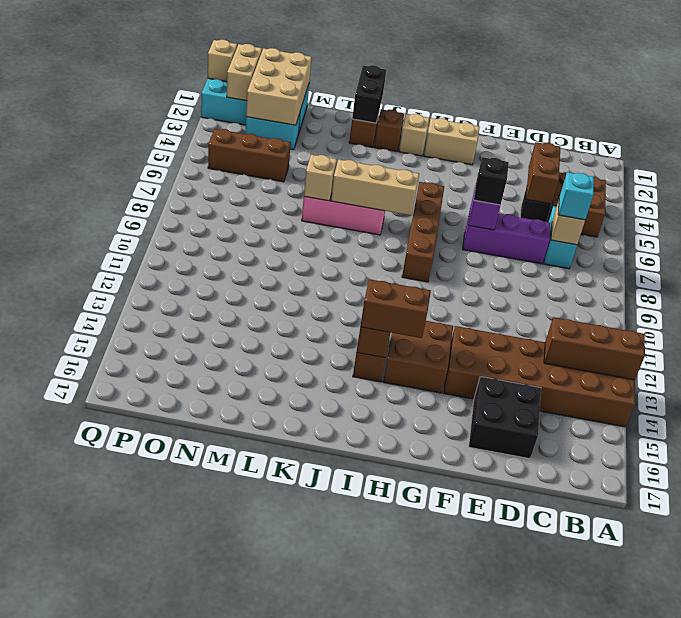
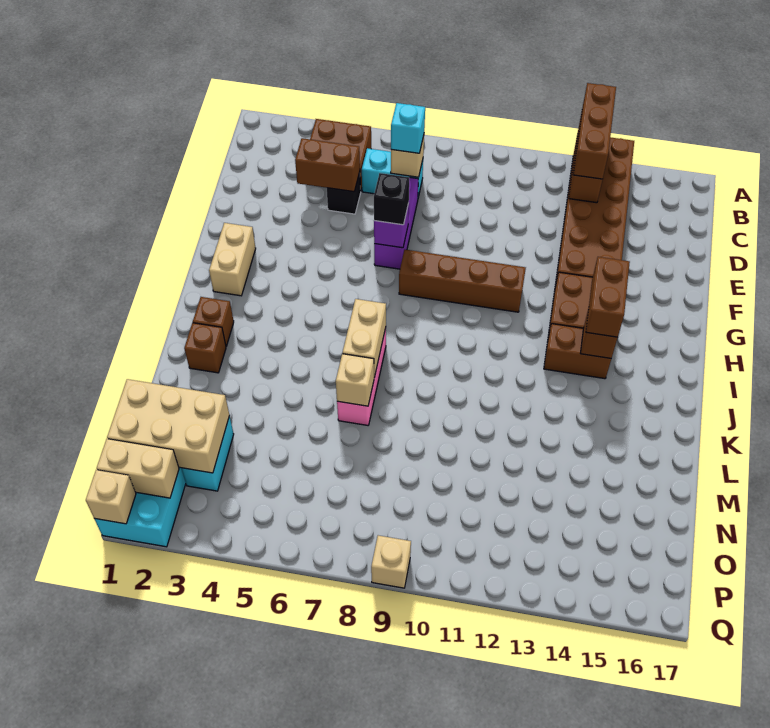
black 2x2 brick [469,377,541,459] -> none
brown 1x4 brick [402,182,444,282] -> brown 1x4 brick moved to [399,250,526,312]
tan 1x1 brick [399,114,429,156] -> tan 1x1 brick moved to [371,535,411,588]
tan 1x3 brick [331,159,419,215] -> tan 1x2 brick [343,299,386,377]
black 1x2 brick [352,65,386,123] -> none
brown 1x3 brick [208,129,291,182] -> brown 1x3 brick moved to [573,83,616,179]

